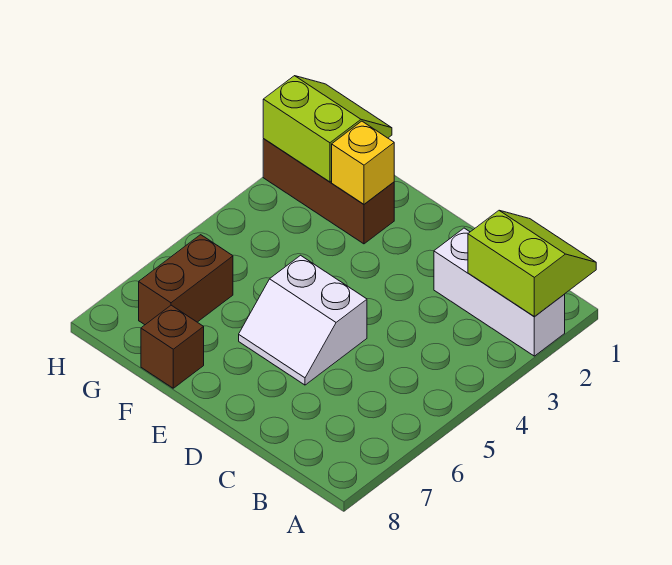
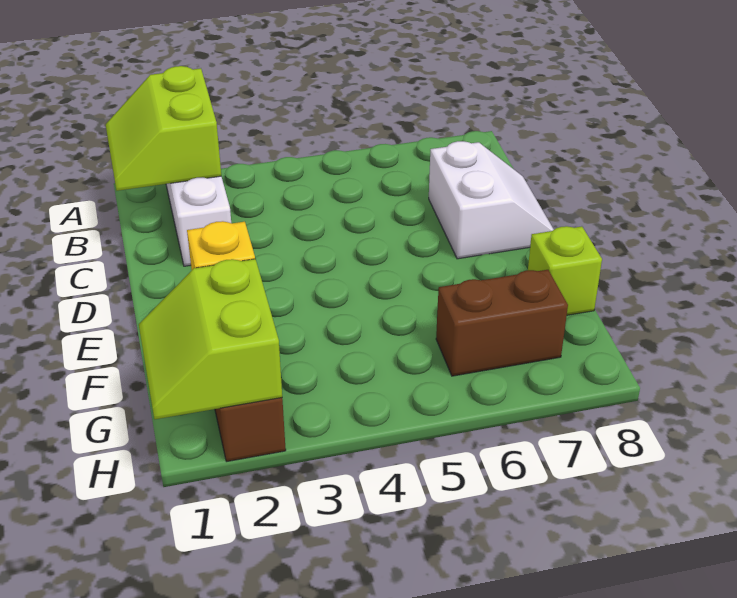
white 2x2 slope [239,255,367,385] -> white 2x2 slope moved to [429,141,554,259]
brown 1x1 brick [141,305,204,388] -> lime 1x1 brick [528,226,602,315]

